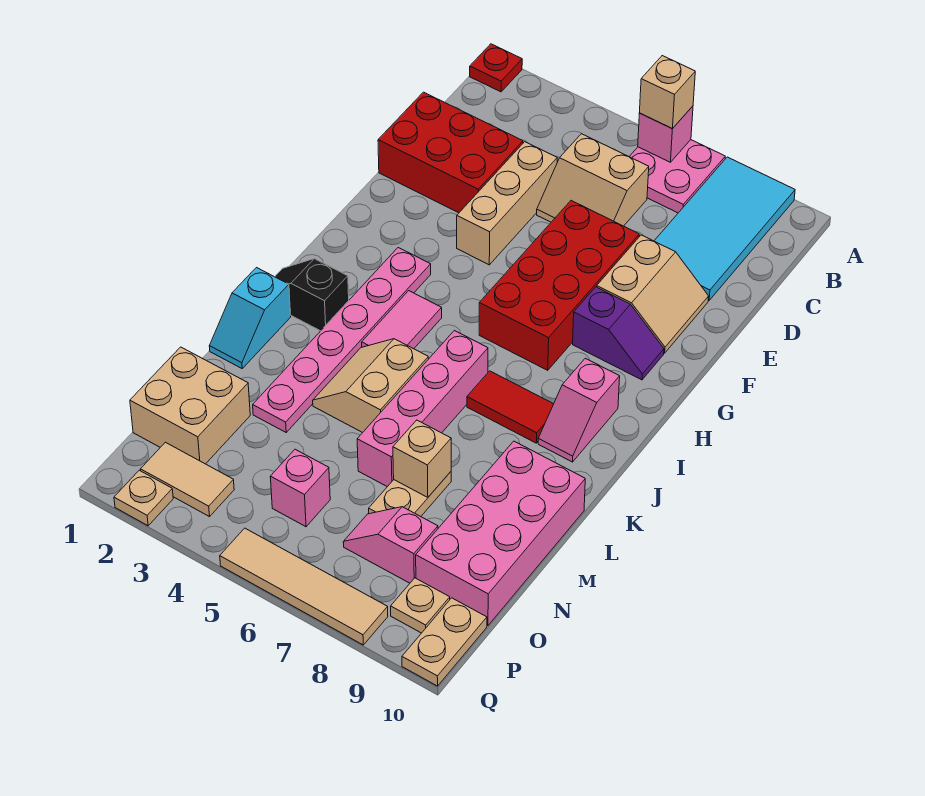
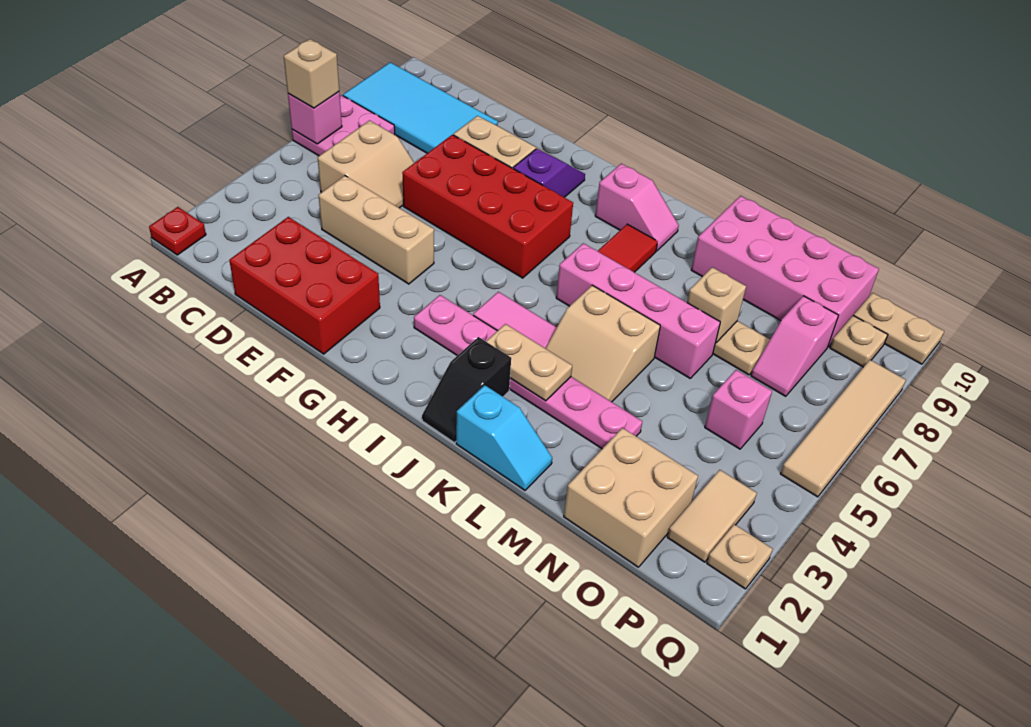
red 2x3 brick [378,92,523,213] -> red 2x3 brick turned to [229,217,380,354]
none -> tan 1x2 plate [486,324,572,401]

